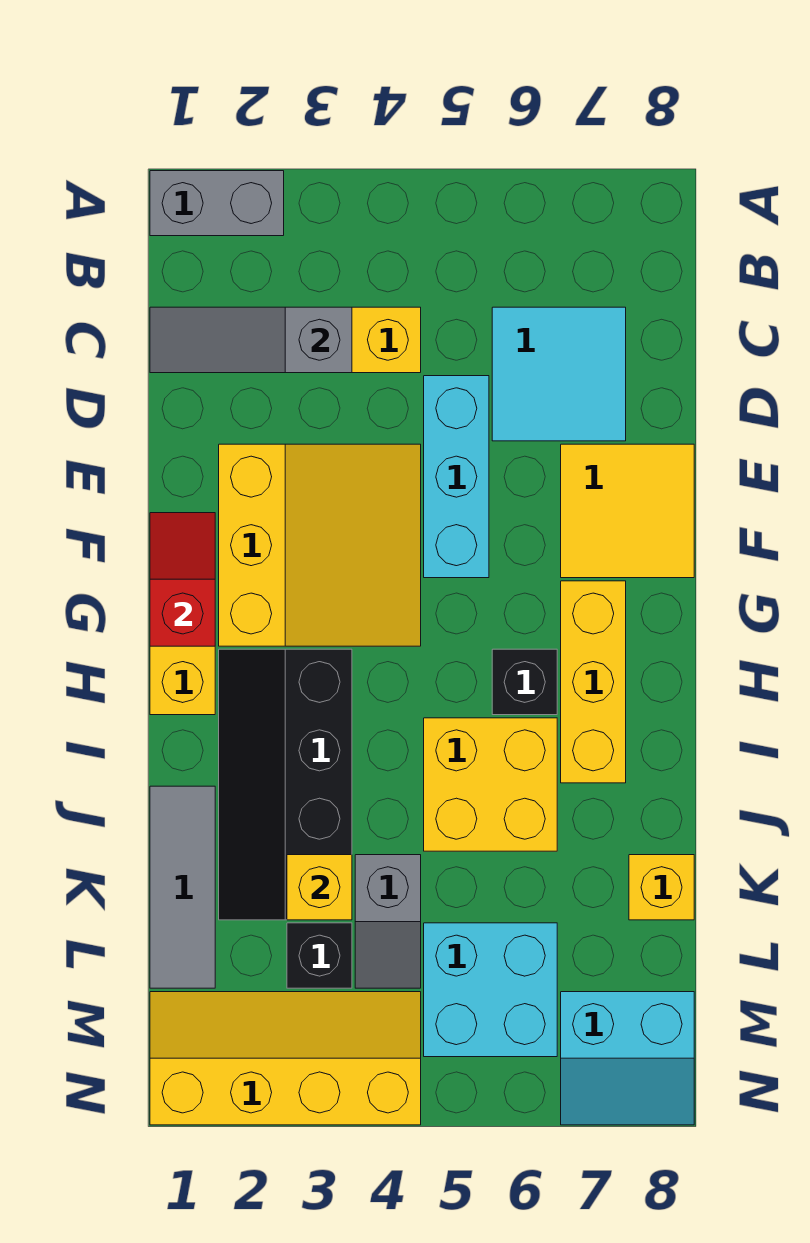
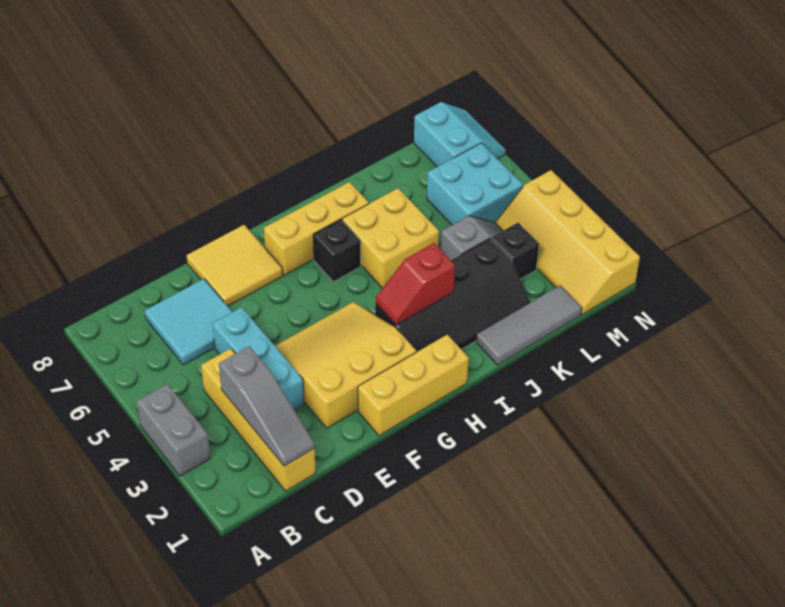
grey 1x2 brick [150,171,284,236] -> grey 1x2 brick moved to [137,384,210,476]
cyan 1x3 brick [424,376,489,578] -> cyan 1x3 brick turned to [212,307,304,410]
red 1x2 slope [150,513,215,646] -> red 1x2 slope moved to [376,243,455,325]
yellow 1x1 brick [287,855,352,920] -> none
yellow 1x1 brick [629,855,694,920] -> none

